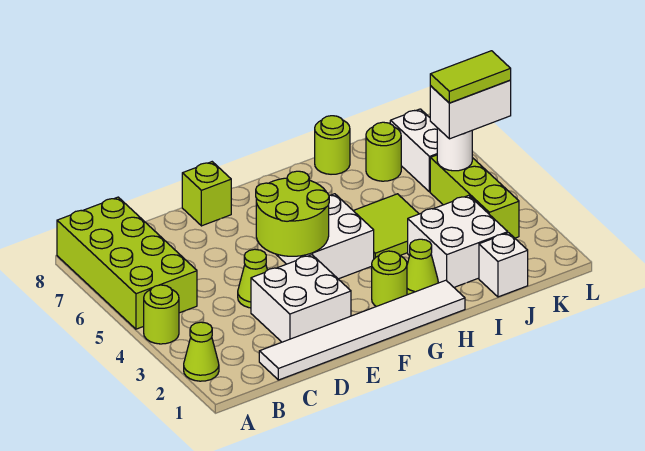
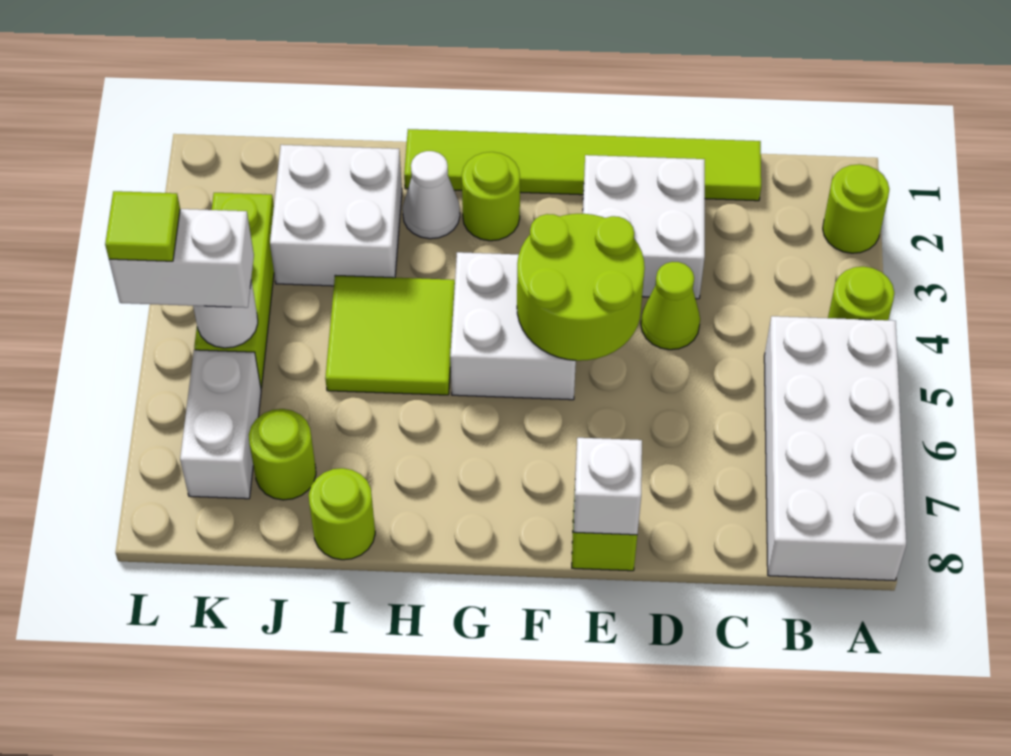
lime 1x1 cone [184,322,219,381] -> lime 1x1 round brick [823,164,889,253]
lime 2x4 brick [57,197,197,329] -> white 2x4 brick [764,316,906,581]
white 1x6 tile [259,280,465,380] -> lime 1x6 tile [404,129,761,201]
lime 1x1 cone [407,239,438,295] -> white 1x1 cone [403,151,460,239]
white 1x1 brick [479,233,528,297] -> white 1x1 brick moved to [574,438,642,535]
lime 1x2 tile [430,51,511,103] -> lime 1x1 tile [105,191,180,261]

